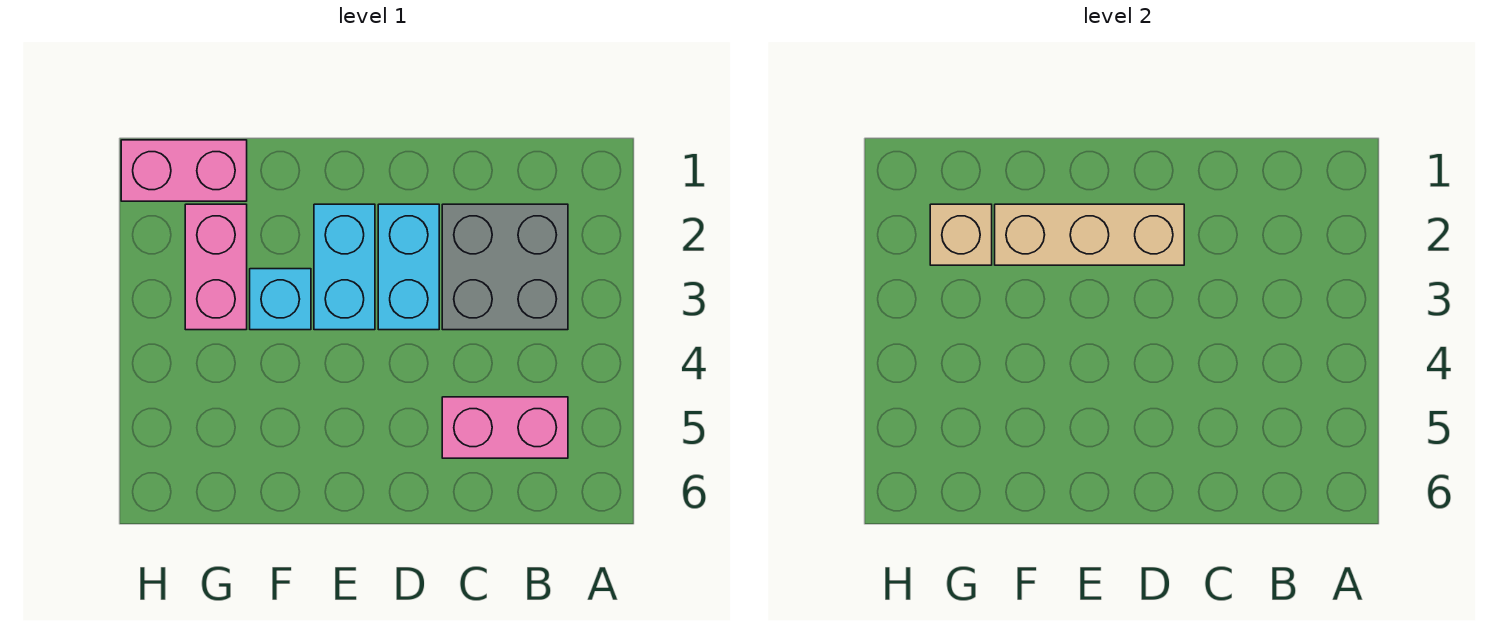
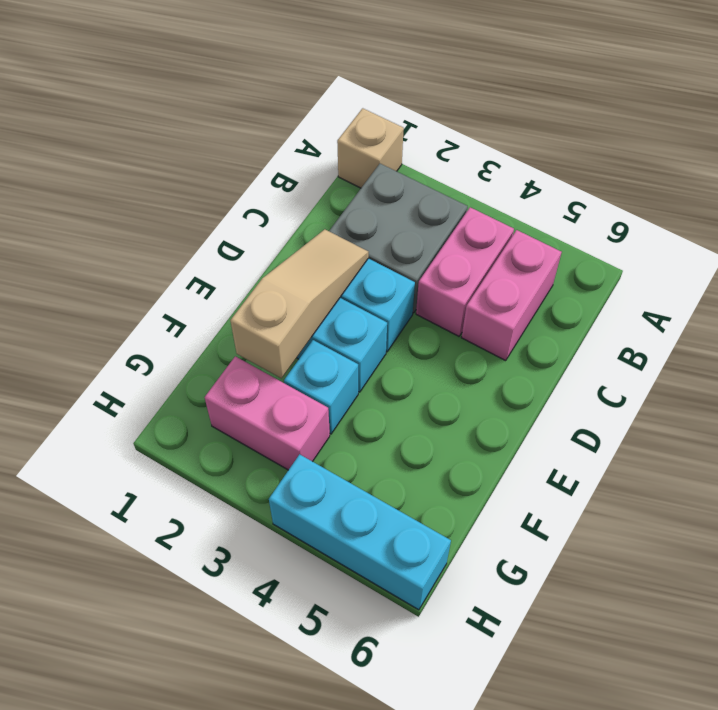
tan 1x3 brick [995,204,1184,265] -> tan 1x3 slope [230,229,369,378]
pink 1x2 brick [121,140,247,201] -> pink 1x2 brick moved to [416,207,514,336]
tan 1x1 brick [930,204,992,265] -> tan 1x1 brick moved to [337,108,404,188]
none -> cyan 1x3 brick [269,454,451,610]

